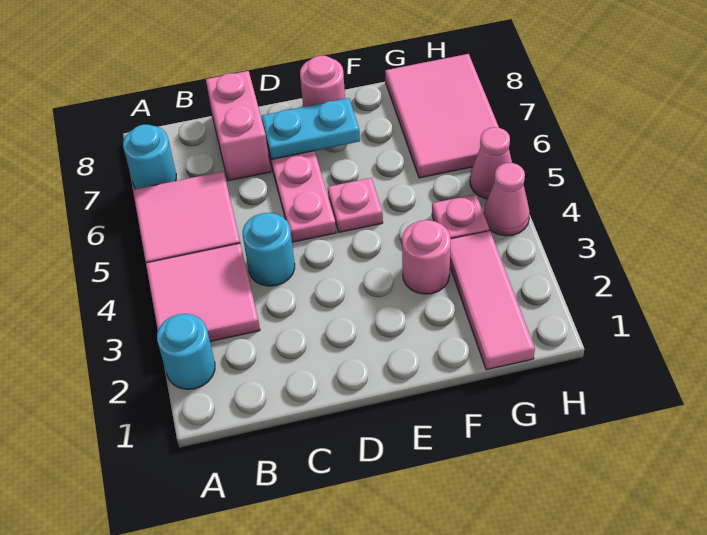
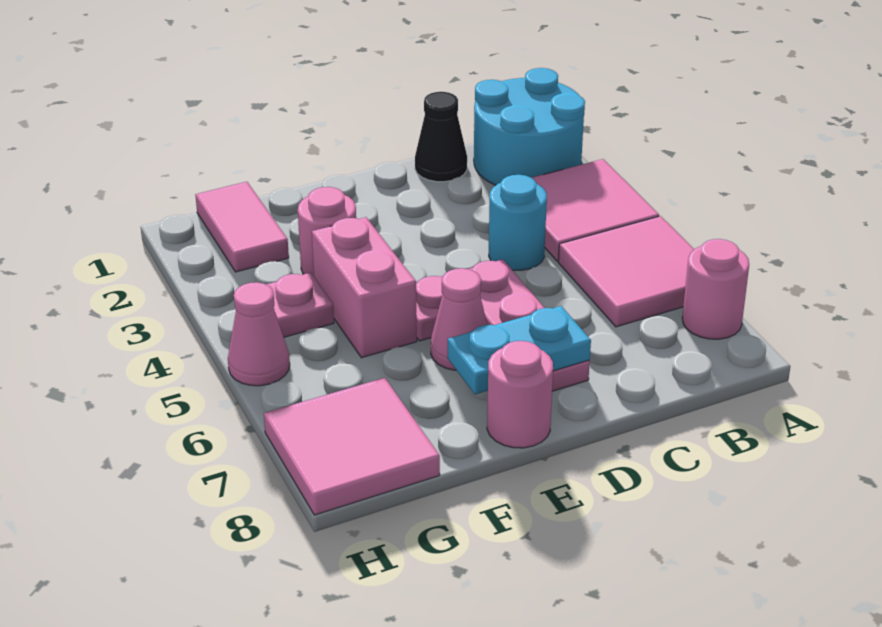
cyan 1x1 round brick [157,314,215,389] -> cyan 2x2 round brick [474,68,585,185]
cyan 1x1 round brick [123,125,176,189] -> pink 1x1 round brick [682,239,749,339]
none -> black 1x1 cone [415,92,467,182]
pink 1x2 brick [206,71,271,181] -> pink 1x2 brick moved to [312,217,417,358]
pink 1x3 tile [450,231,535,370] -> pink 1x2 tile [195,182,289,272]
pink 2x3 tile [385,54,499,178] -> pink 2x2 tile [264,378,440,515]
pink 1x1 cone [484,163,530,236] -> pink 1x1 cone moved to [431,268,487,370]

